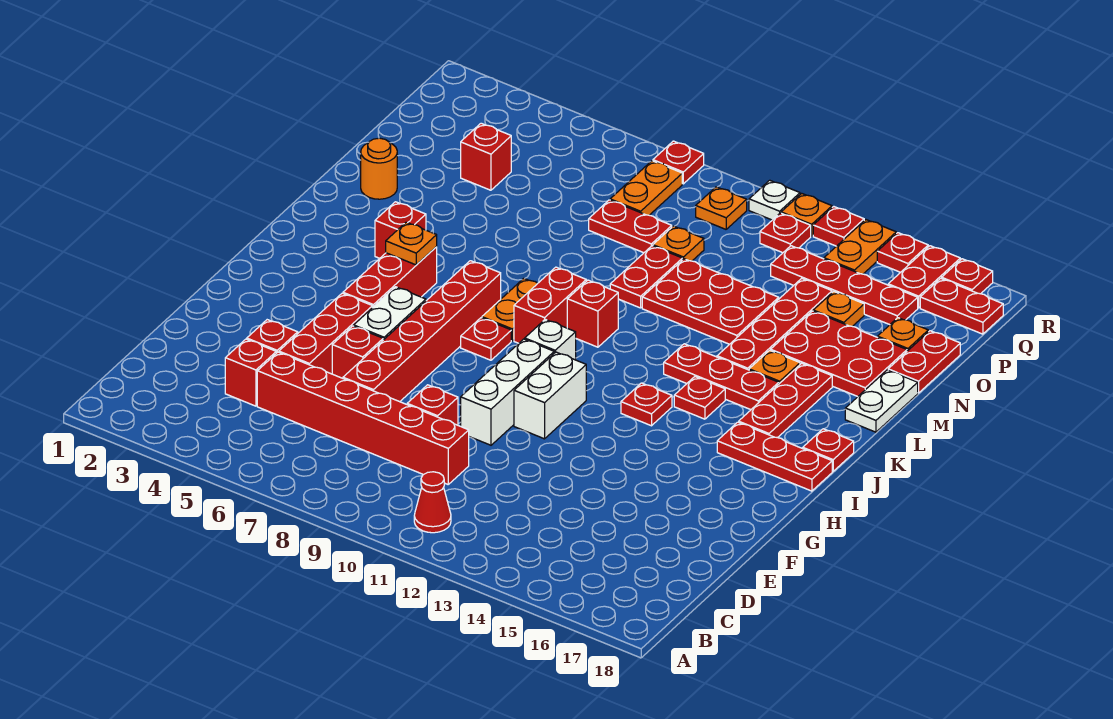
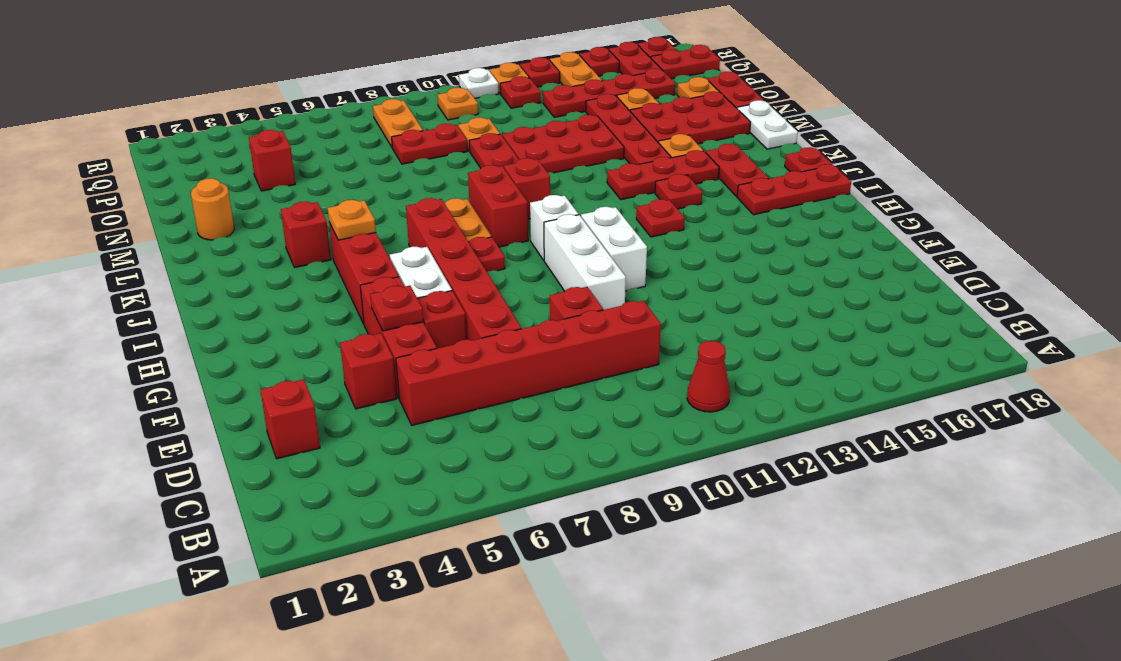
red 1x1 brick [225,339,276,406] -> red 1x1 brick moved to [260,379,320,459]
red 1x3 plate [739,363,832,438] -> red 1x2 plate [706,144,769,197]
red 1x1 plate [653,141,704,184] -> red 1x1 plate moved to [370,286,423,331]

